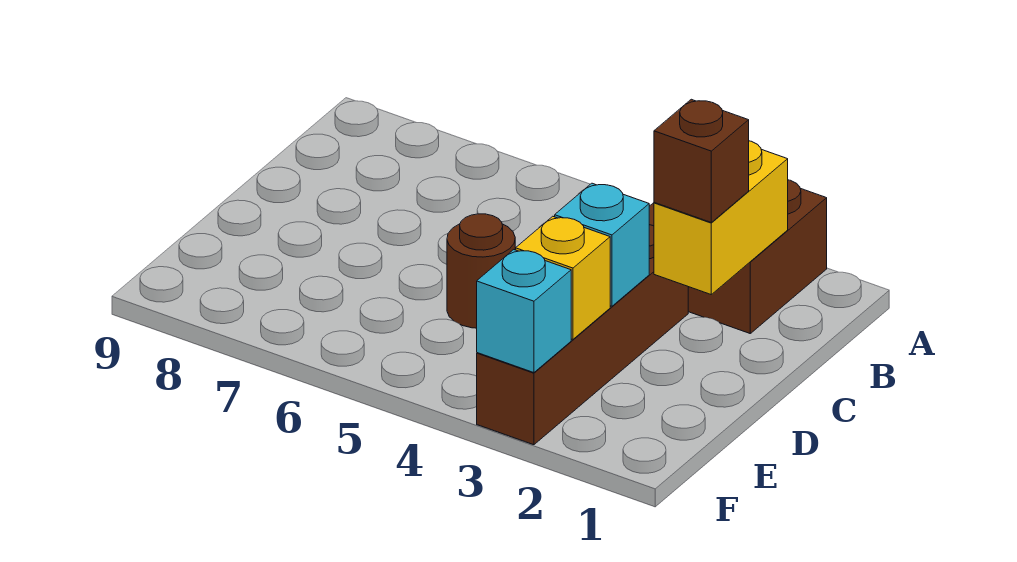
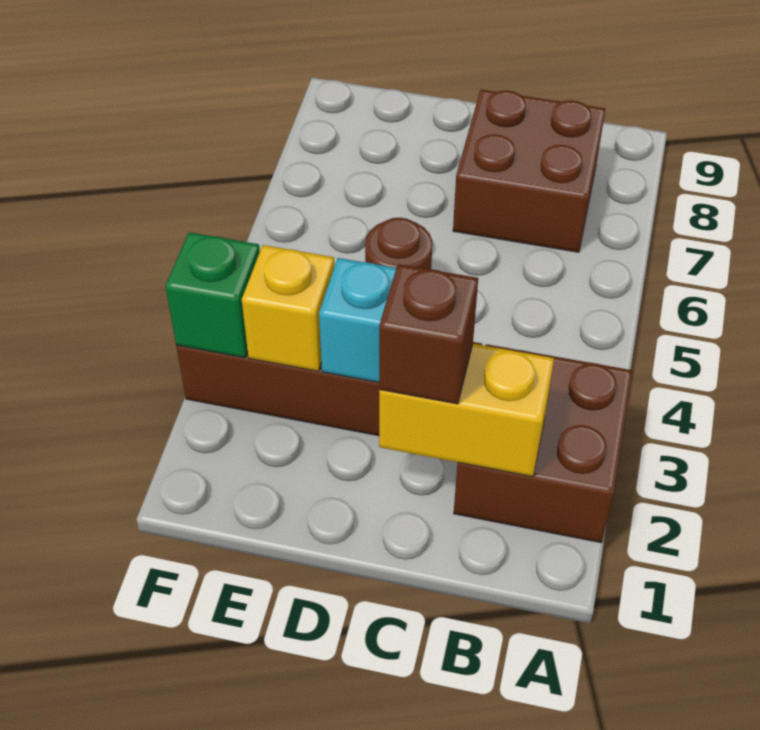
none -> brown 2x2 brick [453,90,605,252]
cyan 1x1 brick [477,250,571,373] -> green 1x1 brick [166,232,260,358]

